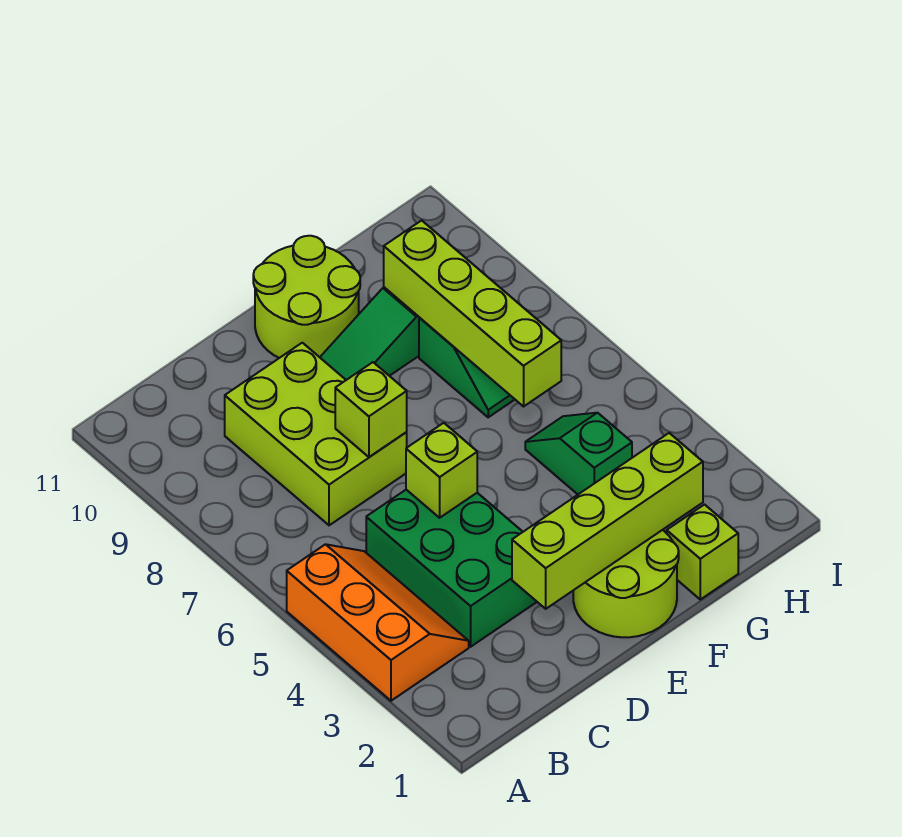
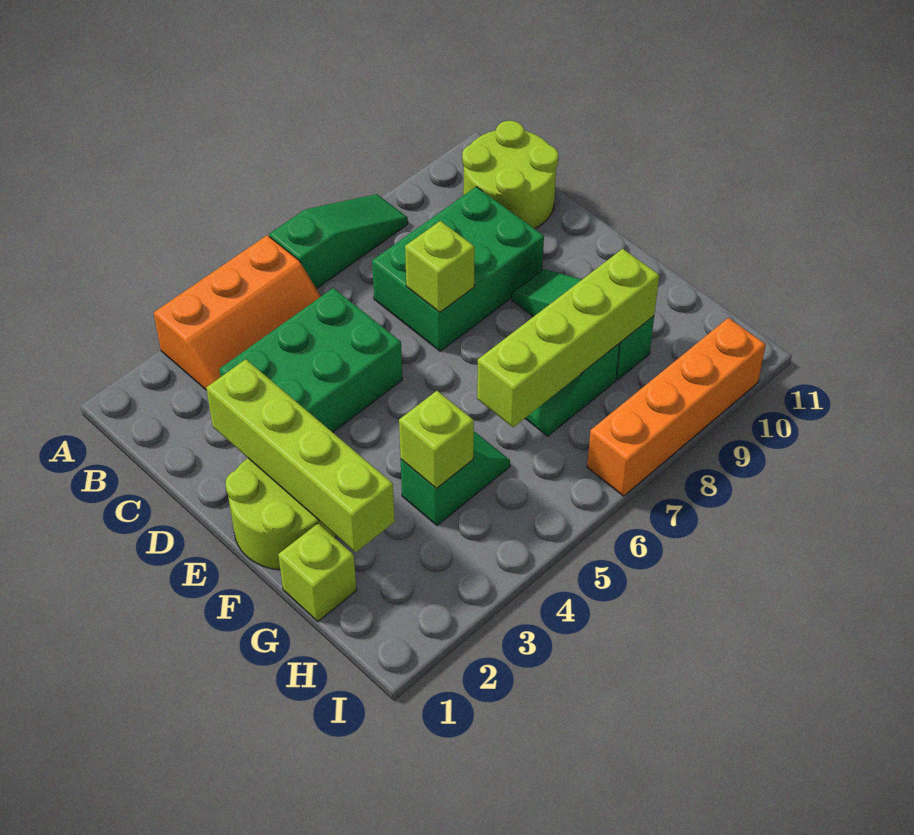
none -> green 1x3 slope [269,194,408,289]
lime 2x3 brick [225,343,407,525] -> green 2x3 brick [372,187,544,351]
lime 1x1 brick [406,423,477,518] -> lime 1x1 brick moved to [399,391,474,488]
lime 2x2 round brick [253,236,360,358] -> lime 2x2 round brick moved to [462,121,558,229]
none -> orange 1x4 brick [587,318,766,496]

